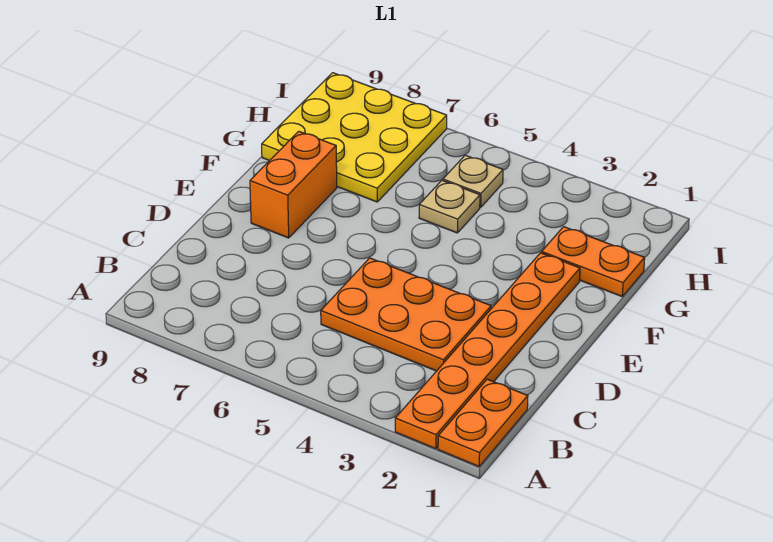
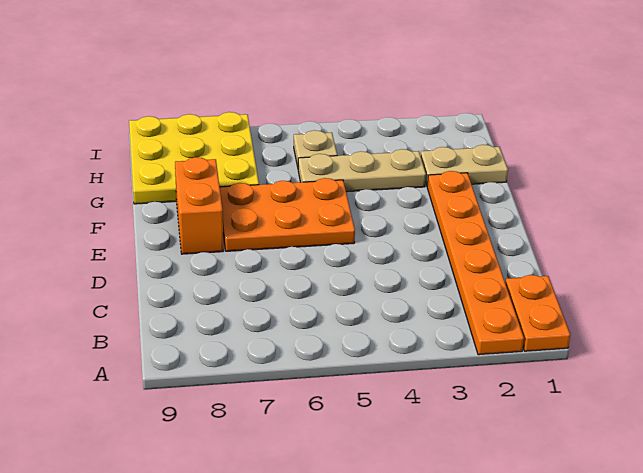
orange 2x3 plate [321,258,491,371] -> orange 2x3 plate moved to [220,178,355,251]
orange 1x2 plate [542,227,645,296] -> tan 1x2 plate [421,145,508,186]
tan 1x1 plate [419,180,480,233] -> tan 1x3 plate [298,149,426,192]

